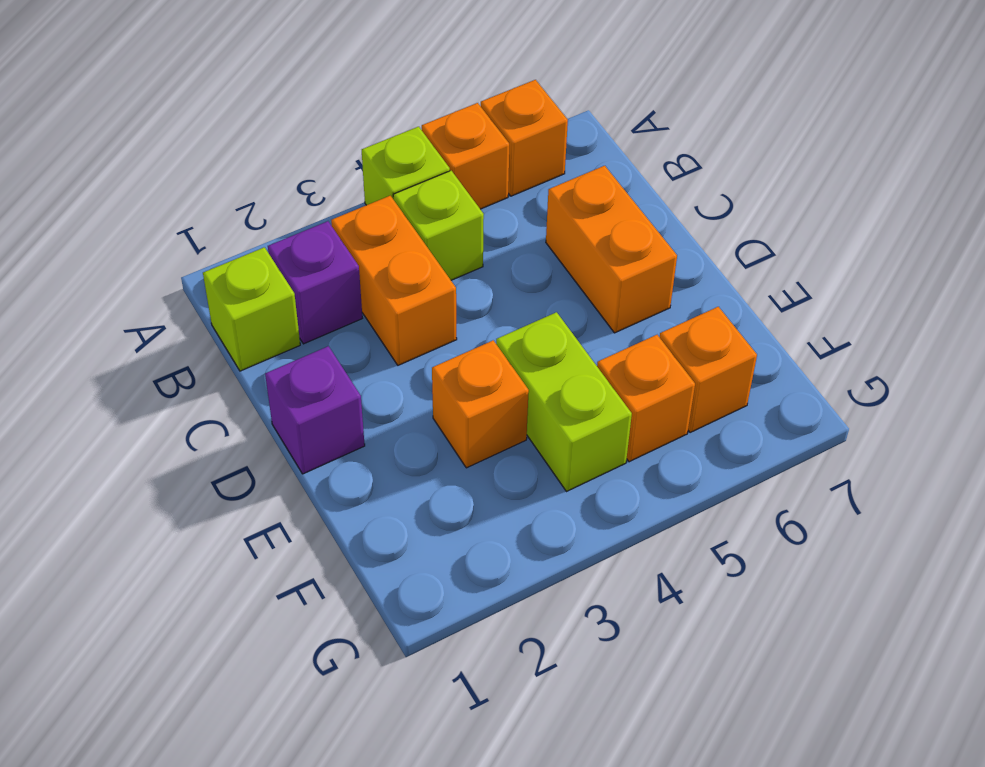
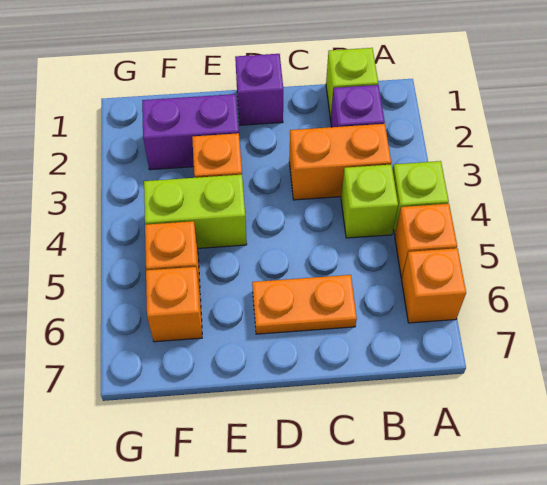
orange 1x2 brick [546,166,677,333] -> orange 1x2 plate [252,275,357,334]
none -> purple 1x2 brick [142,94,239,170]

